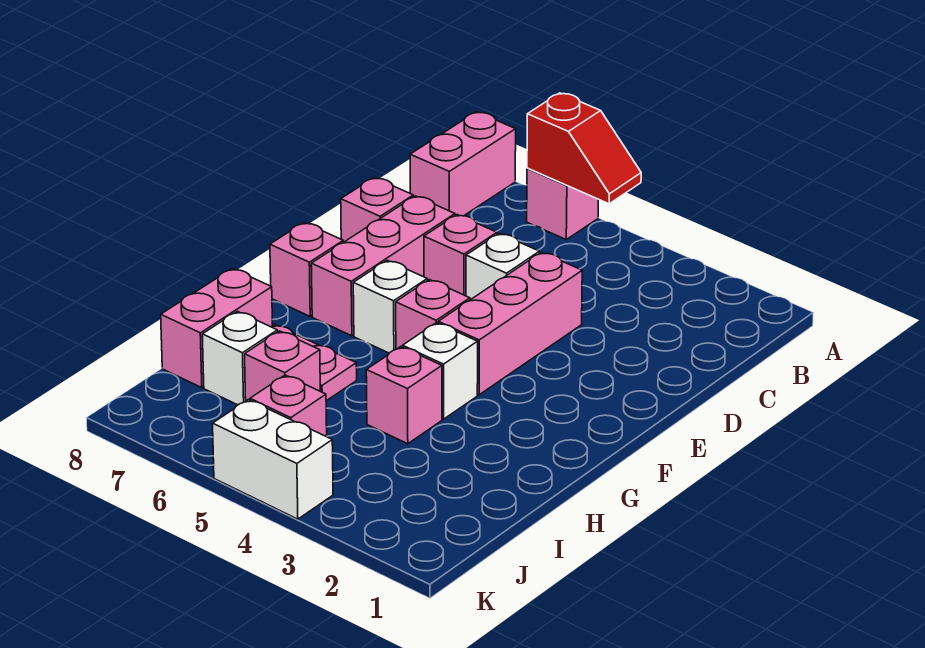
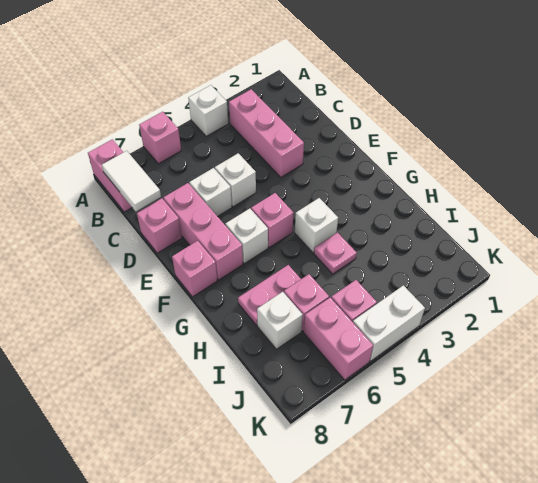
none -> white 1x1 brick [188,85,228,136]
red 1x2 slope [527,93,641,204] -> none
none -> white 1x2 tile [102,151,161,211]
pink 1x3 brick [438,252,582,395] -> pink 1x3 brick moved to [229,89,304,177]
pink 1x1 brick [424,215,497,296] -> white 1x1 brick [189,168,232,216]
pink 1x1 brick [366,347,442,444] -> pink 1x1 plate [314,233,357,274]
pink 1x2 brick [161,269,273,388] -> pink 1x2 brick moved to [304,298,373,380]

